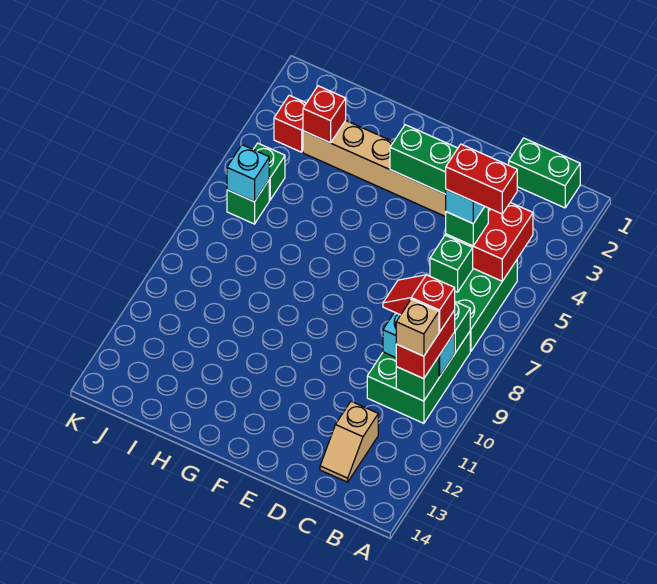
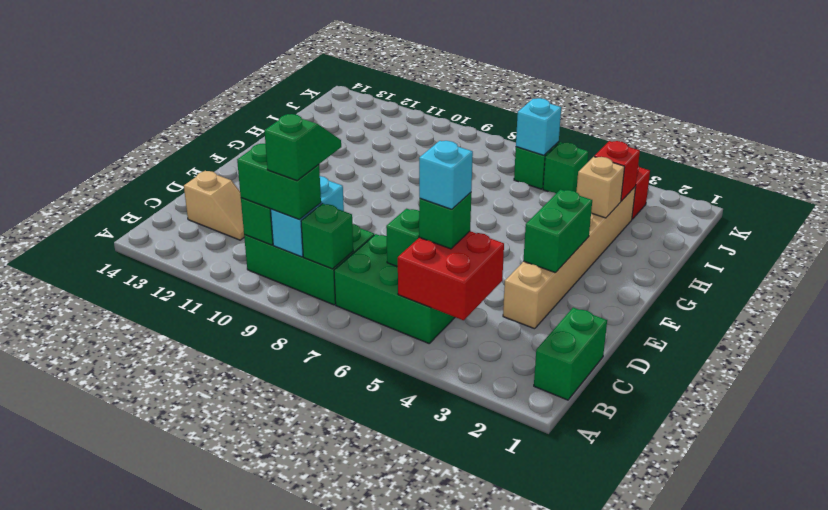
red 1x2 brick [446,144,517,214] -> none
red 1x2 brick [396,310,455,379] -> green 1x2 brick [237,144,321,219]
red 1x2 slope [383,275,455,332] -> green 1x2 slope [264,114,341,181]
tan 1x1 brick [396,299,439,356] -> tan 1x1 brick moved to [576,157,625,218]
tan 1x2 slope [320,401,378,482] -> tan 1x2 slope turned to [184,171,244,240]

